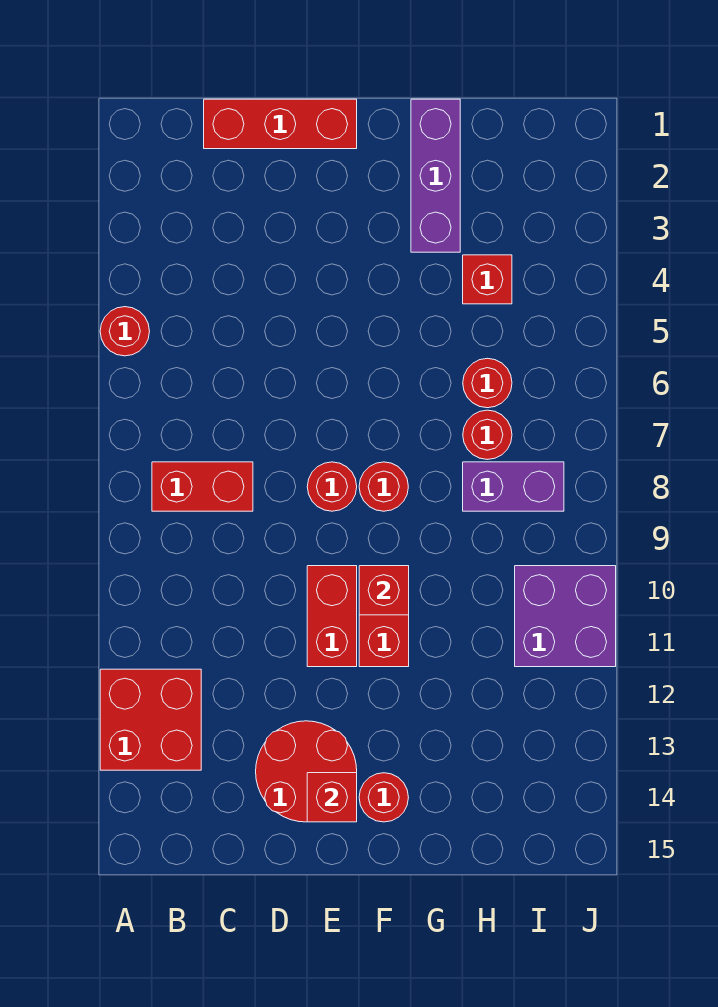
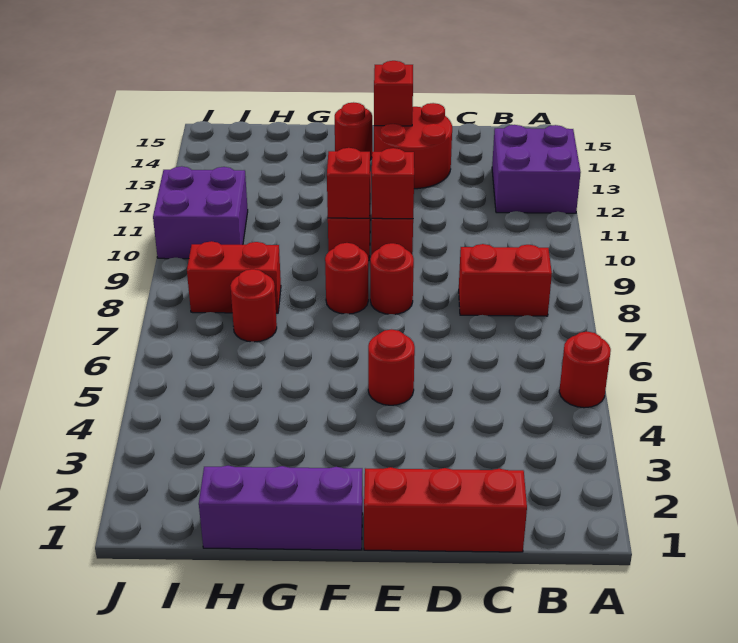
red 2x2 brick [100,669,201,770] -> purple 2x2 brick [492,125,581,213]
purple 1x3 brick [411,99,460,252] -> purple 1x3 brick turned to [199,466,363,550]
red 1x1 brick [463,255,512,304] -> red 1x1 brick moved to [372,148,414,219]
red 1x1 round brick [463,358,512,408] -> red 1x1 round brick moved to [368,330,415,405]
purple 1x2 brick [463,462,564,511] -> red 1x2 brick [187,241,281,313]

